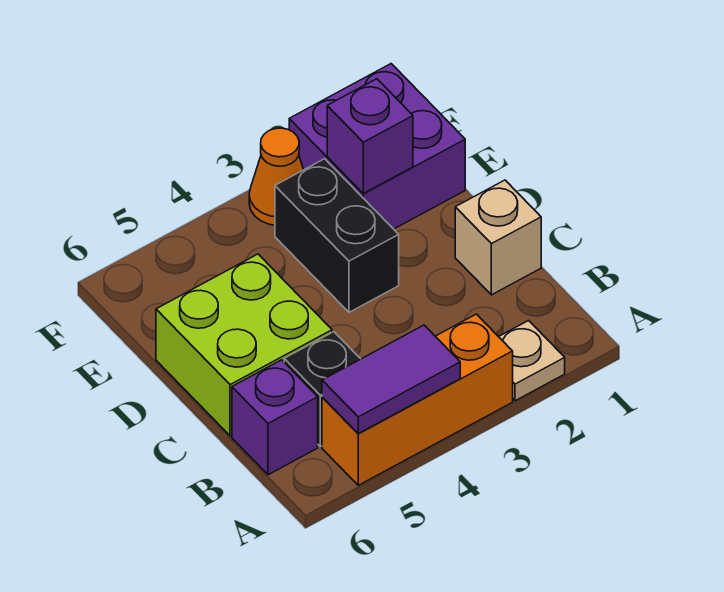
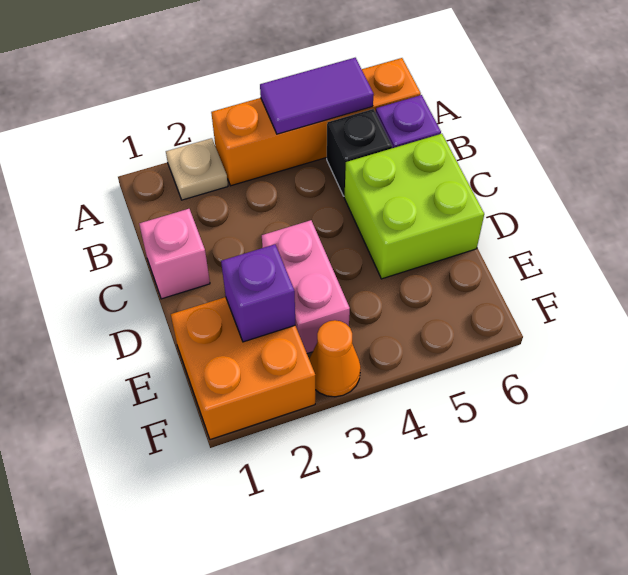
orange 1x3 brick [322,314,513,485] -> orange 1x4 brick [211,58,421,186]
tan 1x1 brick [455,180,541,295] -> pink 1x1 brick [139,209,210,299]
black 1x2 brick [275,159,399,312] -> pink 1x2 brick [262,220,350,354]
purple 2x2 brick [289,64,465,229] -> orange 2x2 brick [171,297,315,440]

